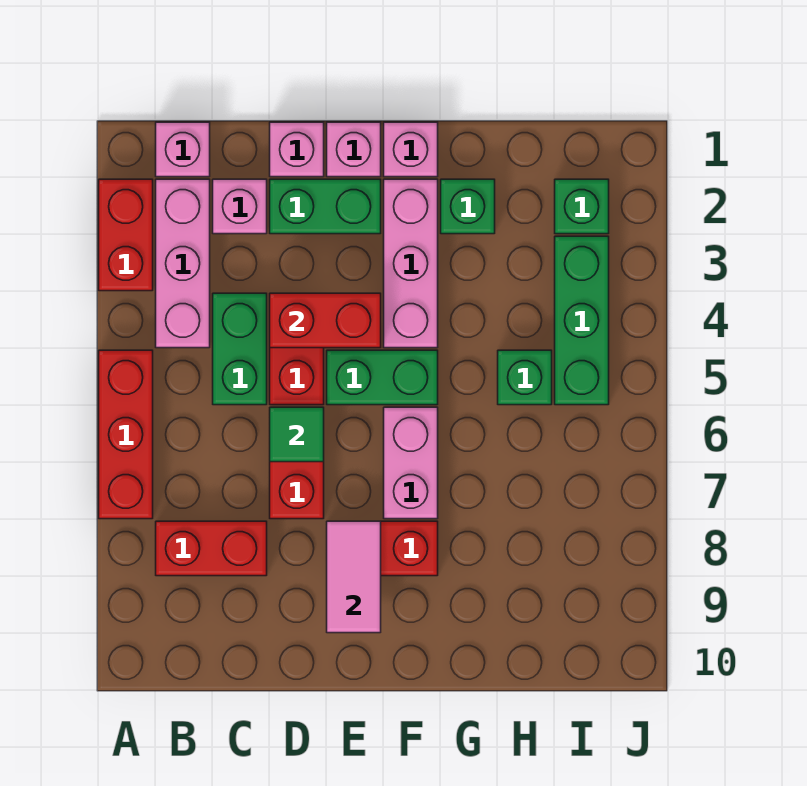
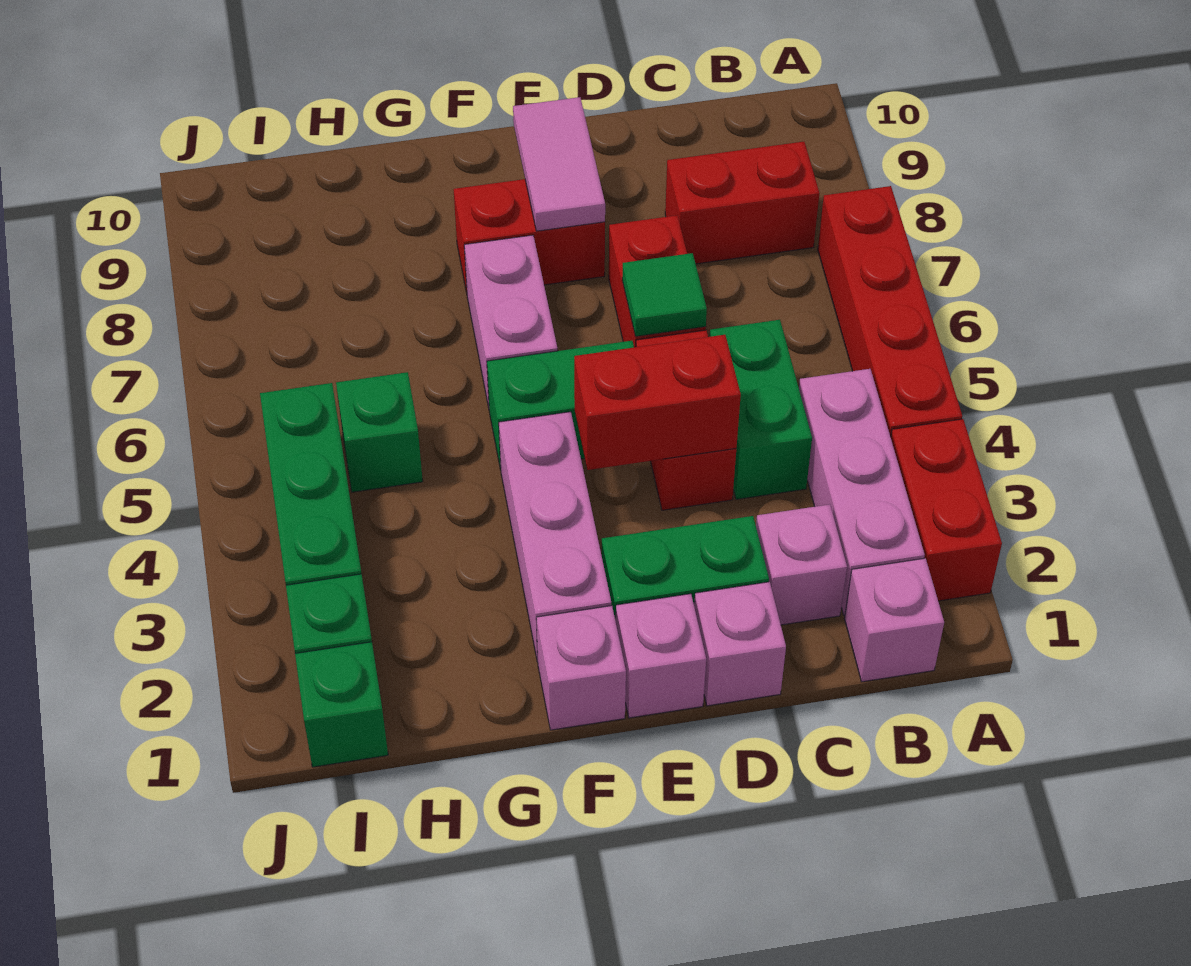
red 1x3 brick [99,350,153,519] -> red 1x4 brick [818,186,962,437]
green 1x1 brick [441,179,495,234] -> green 1x1 brick moved to [295,642,388,767]

